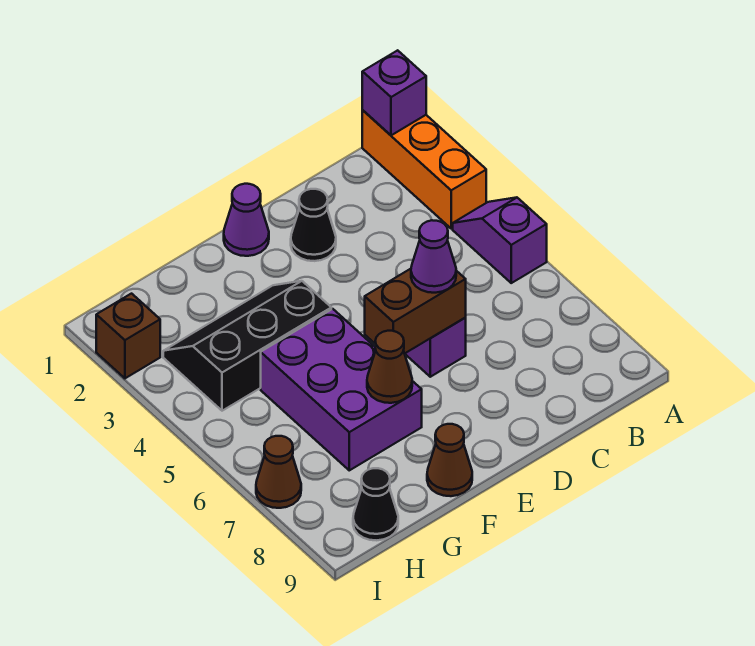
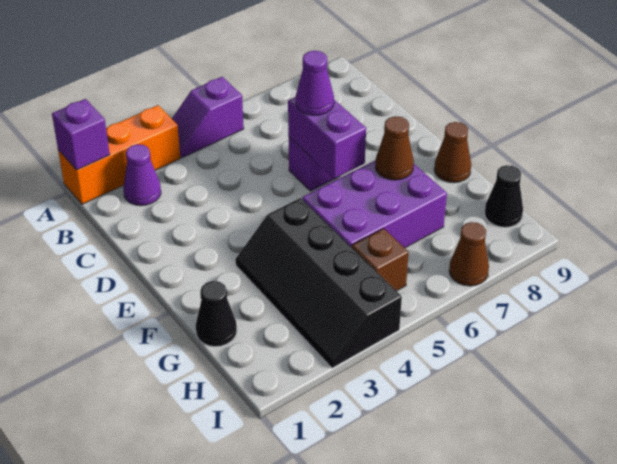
black 1x1 cone [291,189,336,261] -> black 1x1 cone moved to [196,281,237,347]
brown 1x2 brick [365,269,466,354] -> purple 1x2 brick [288,97,366,179]
purple 1x1 cone [224,184,269,256] -> purple 1x1 cone moved to [123,144,161,206]
black 2x3 slope [163,281,331,411] -> black 2x4 slope [235,198,402,368]
brown 1x1 brick [96,294,160,378] -> brown 1x1 brick moved to [352,228,409,291]

